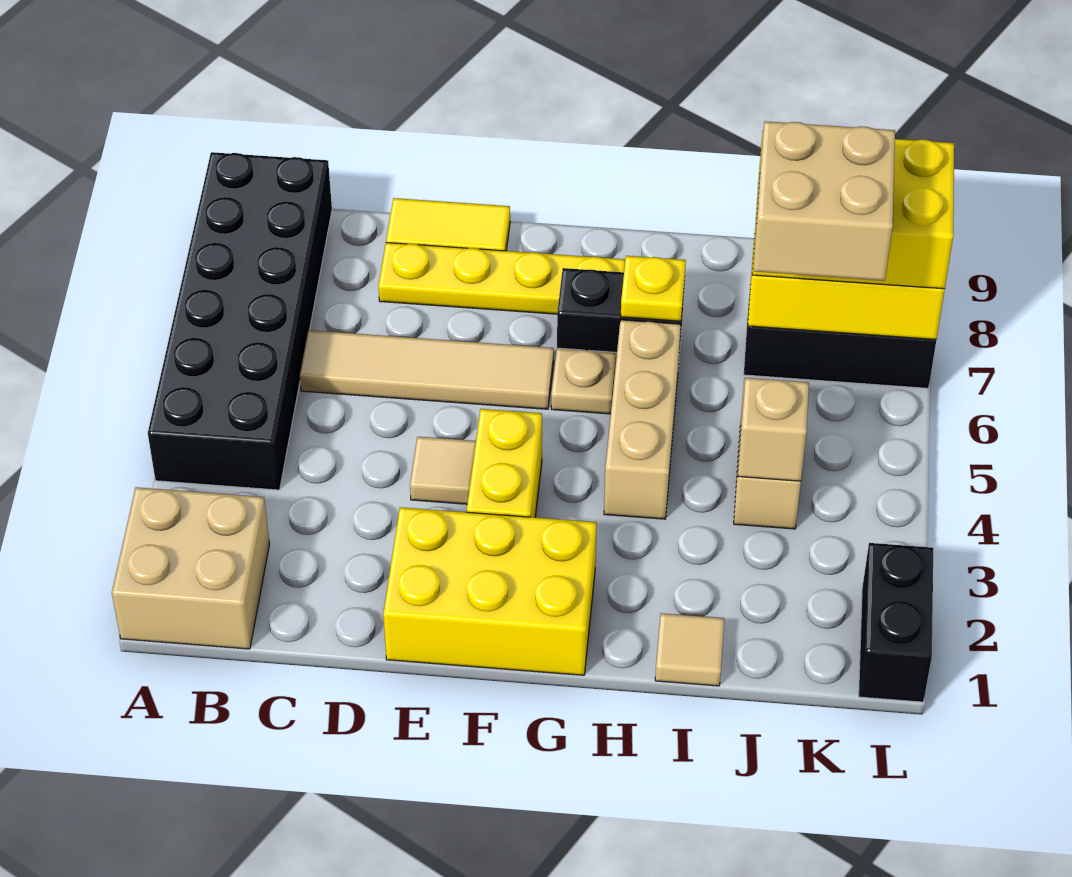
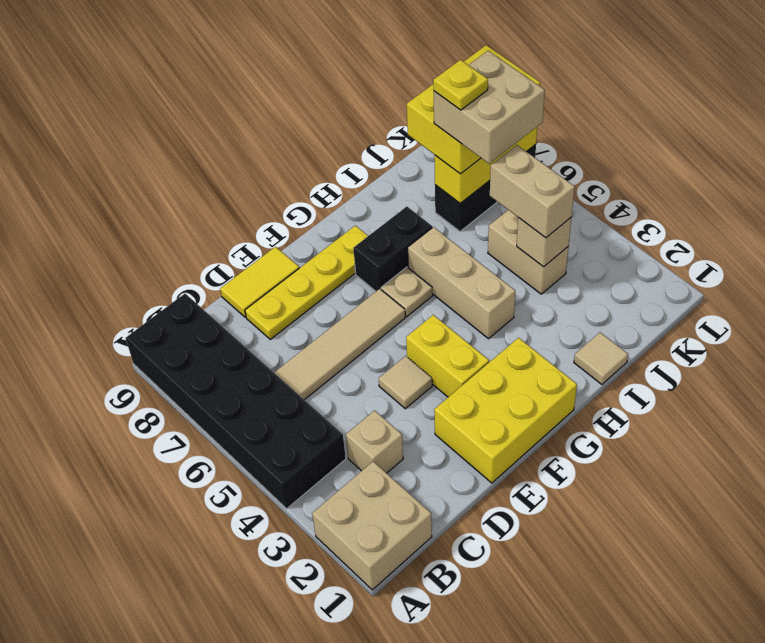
none -> tan 1x1 brick [346,411,403,473]
yellow 1x1 plate [621,256,686,321] -> yellow 1x1 plate moved to [433,60,488,110]
none -> tan 1x2 brick [490,145,575,238]
black 1x2 brick [859,543,933,702] -> none

